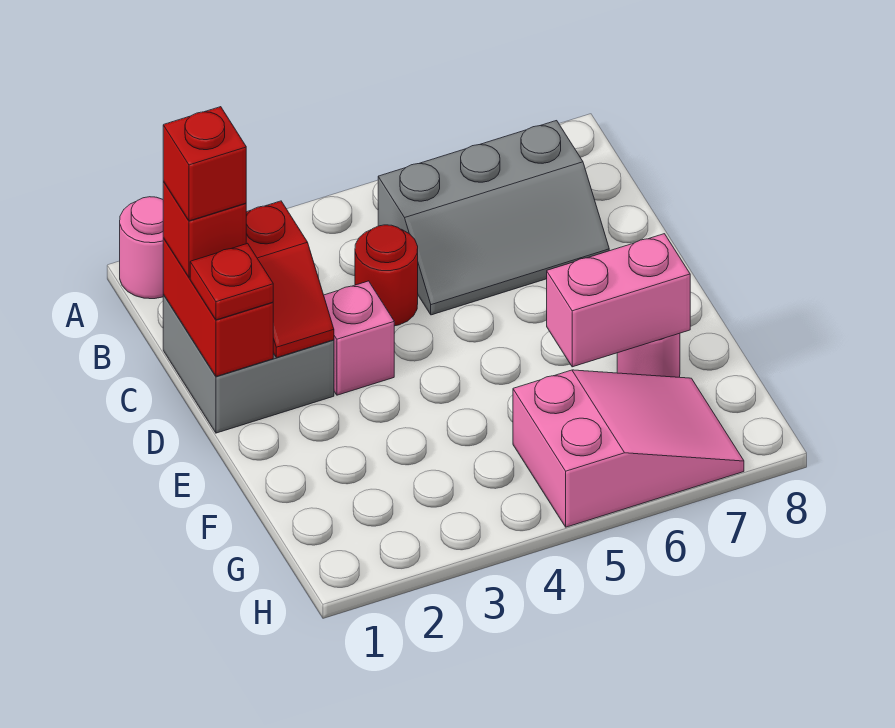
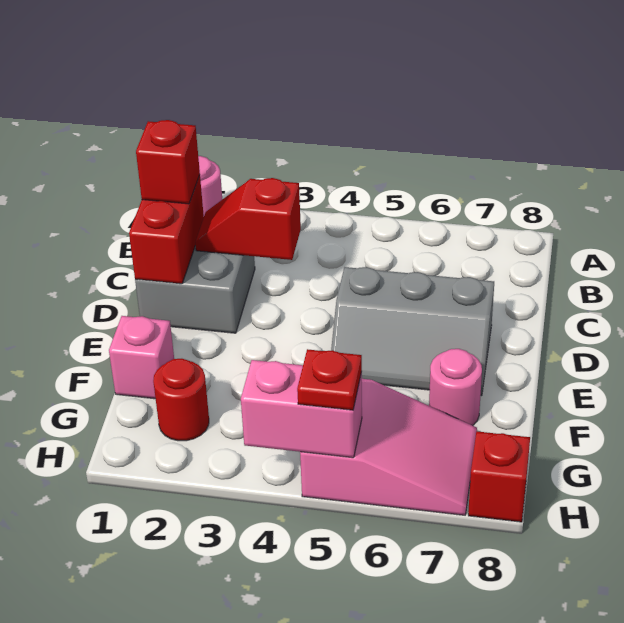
grey 2x3 slope [378,121,609,315] -> grey 2x3 slope moved to [331,267,494,396]
red 1x1 brick [163,107,246,221] -> red 1x1 brick moved to [468,431,530,522]
red 1x2 slope [246,201,334,358] -> red 1x2 slope turned to [195,178,301,260]
red 1x1 round brick [355,225,418,326] -> red 1x1 round brick moved to [153,359,209,441]
red 1x1 plate [190,243,273,320] -> red 1x1 plate moved to [297,349,362,410]
pink 1x1 brick [324,281,394,395] -> pink 1x1 brick moved to [109,316,174,399]
pink 1x2 brick [547,234,690,367] -> pink 1x2 brick moved to [241,360,362,458]

